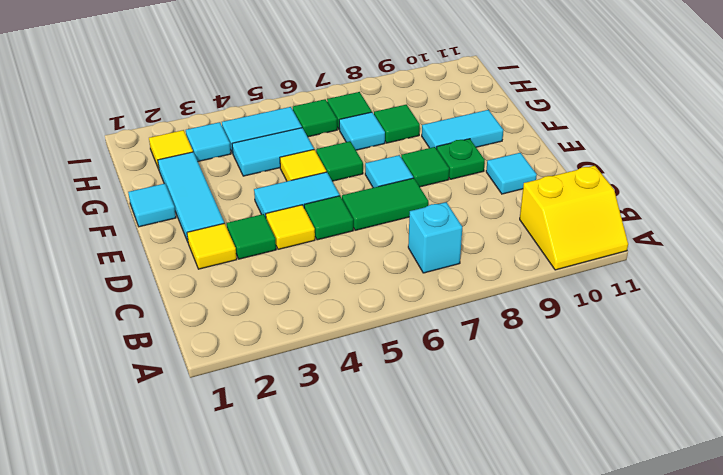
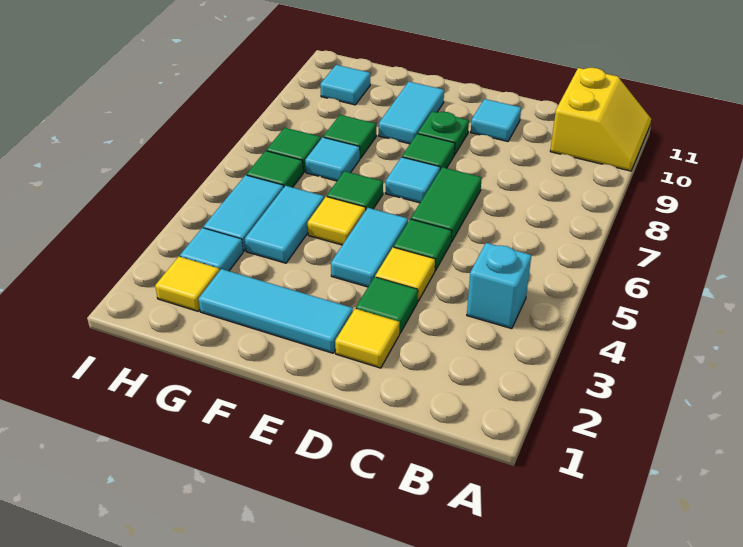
cyan 1x1 brick [408,202,462,273] -> cyan 1x1 brick moved to [467,243,531,329]
cyan 1x1 tile [128,184,176,227] -> cyan 1x1 tile moved to [320,65,370,105]

